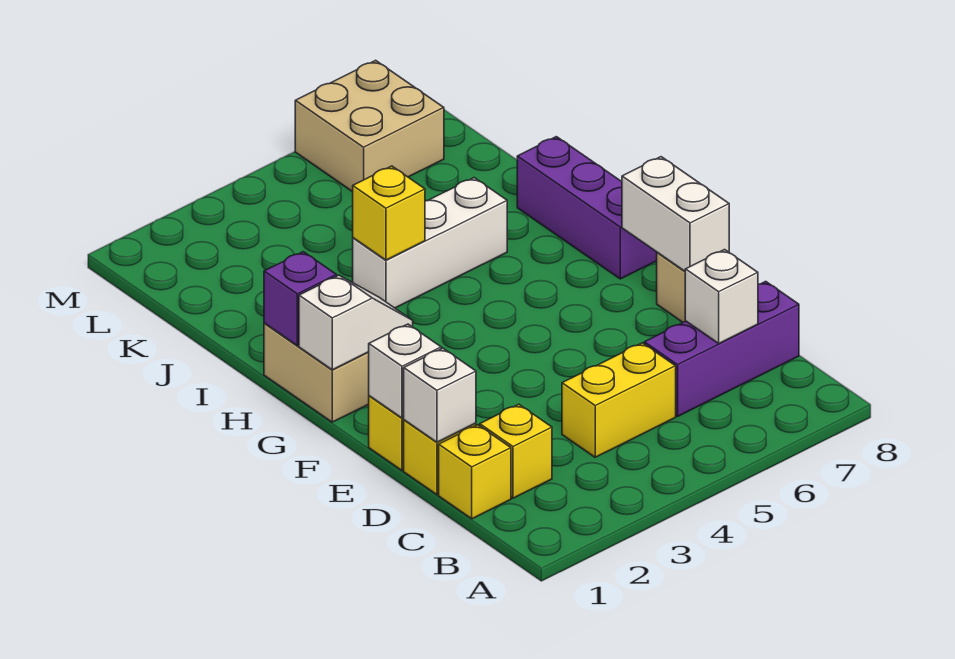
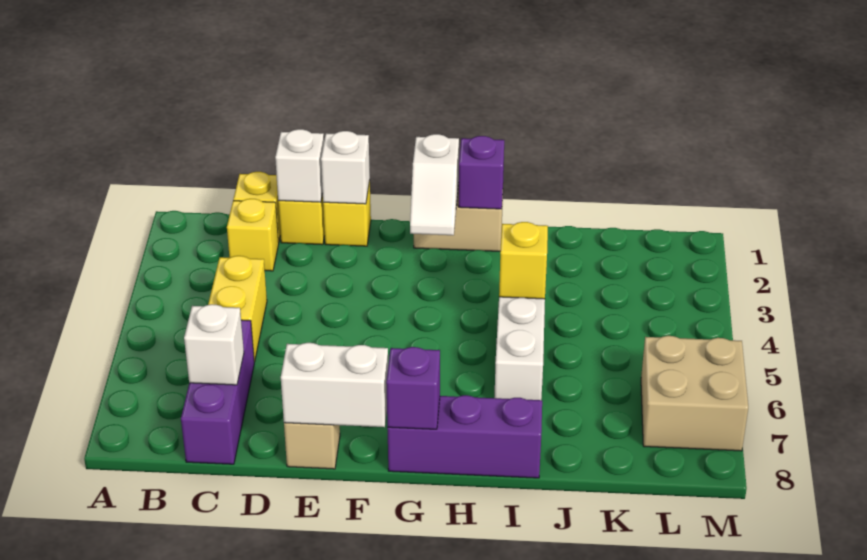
none -> purple 1x1 brick [386,347,440,429]

